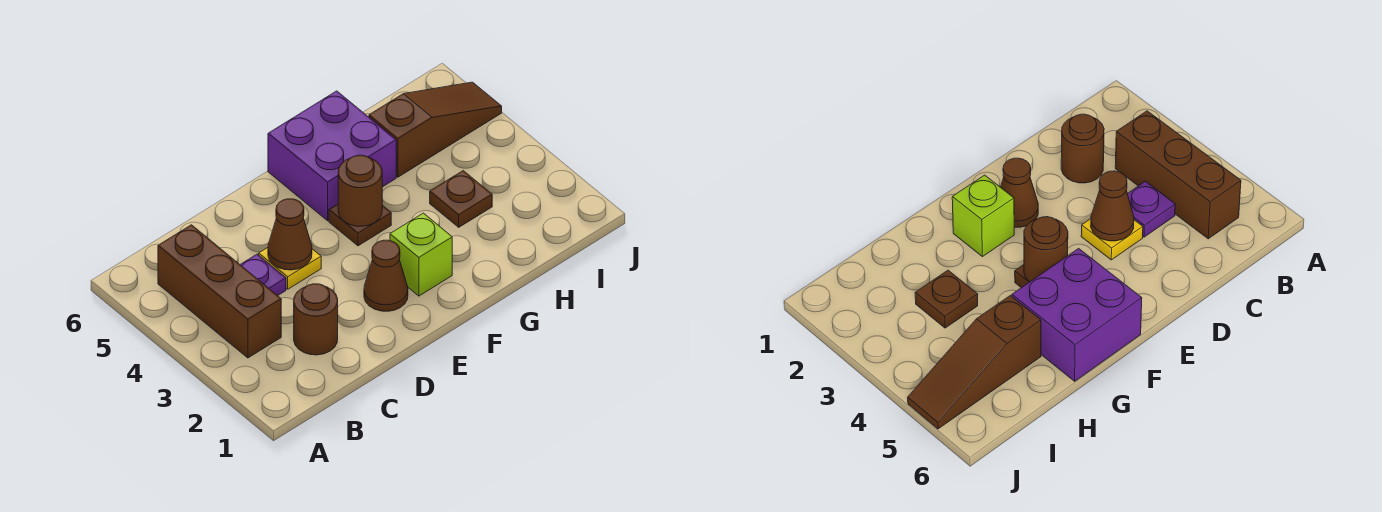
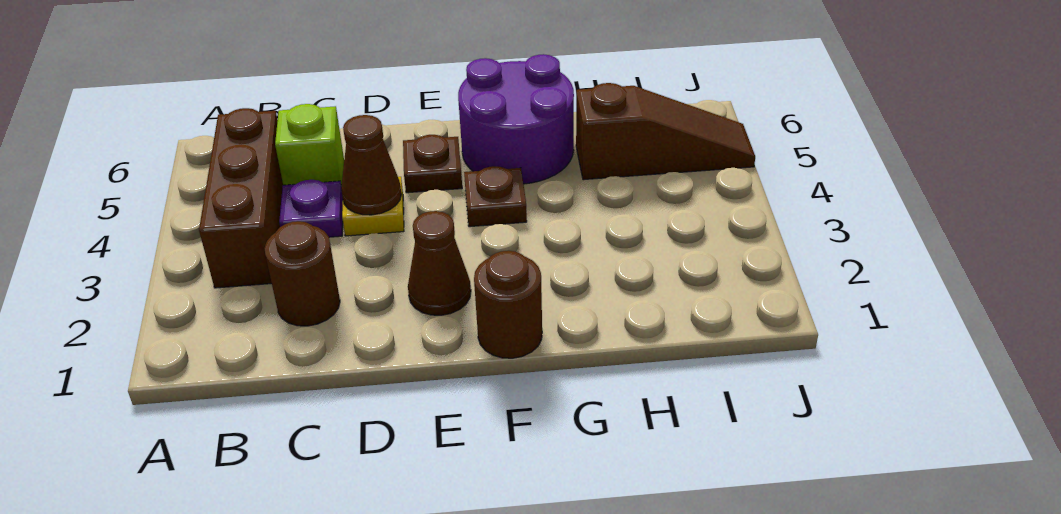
lime 1x1 brick [390,213,452,296] -> lime 1x1 brick moved to [275,104,344,186]
brown 1x1 round brick [338,155,382,226] -> brown 1x1 round brick moved to [474,251,542,358]
purple 2x2 brick [268,91,396,221] -> purple 2x2 round brick [458,54,574,184]
brown 1x1 plate [430,171,492,227] -> brown 1x1 plate moved to [403,135,462,193]

